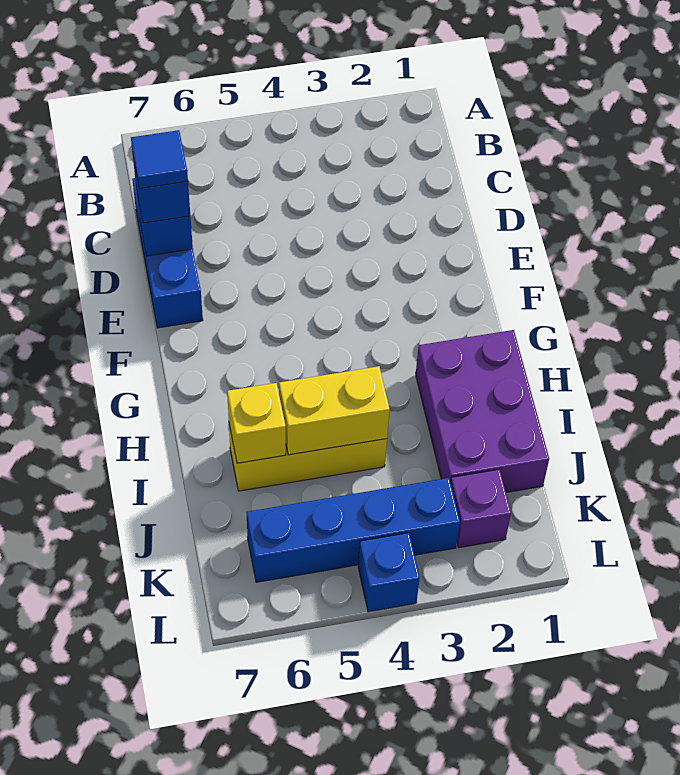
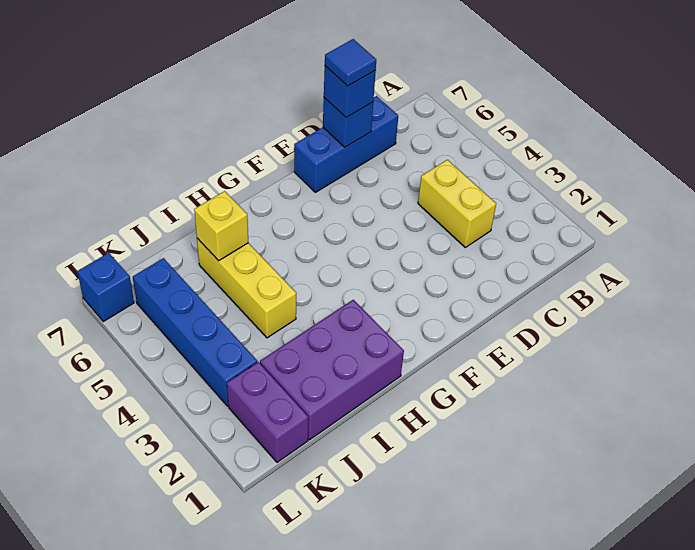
yellow 1x2 brick [279,366,390,455] -> yellow 1x2 brick moved to [418,160,496,247]
purple 1x1 brick [451,469,511,548] -> purple 1x2 brick [227,362,308,462]
blue 1x1 brick [358,533,420,612] -> blue 1x1 brick moved to [77,253,134,321]

